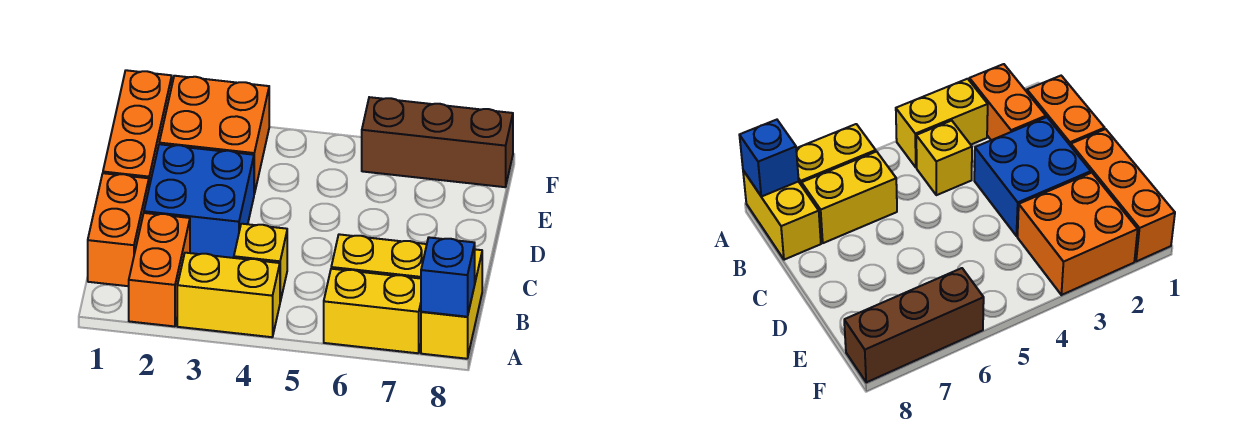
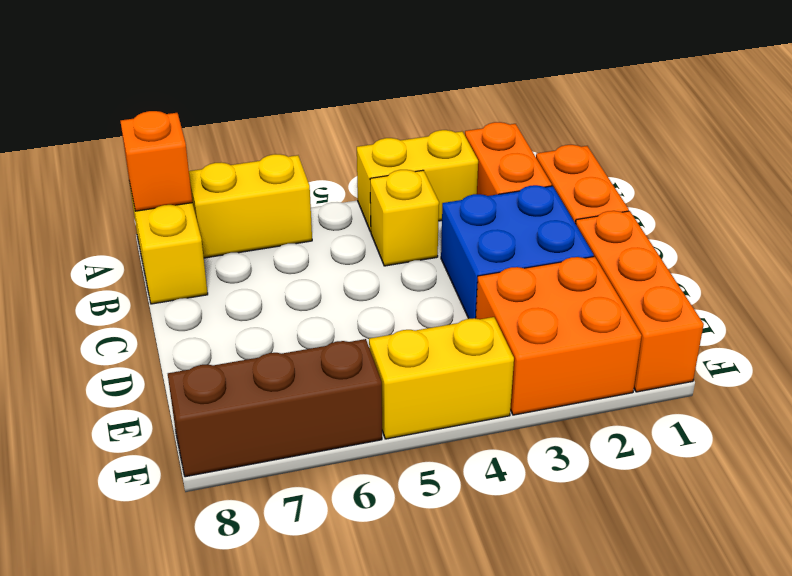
blue 1x1 brick [421,237,475,317] -> orange 1x1 brick [120,111,192,211]
yellow 1x2 brick [331,234,427,279] -> yellow 1x2 brick moved to [369,317,514,439]

